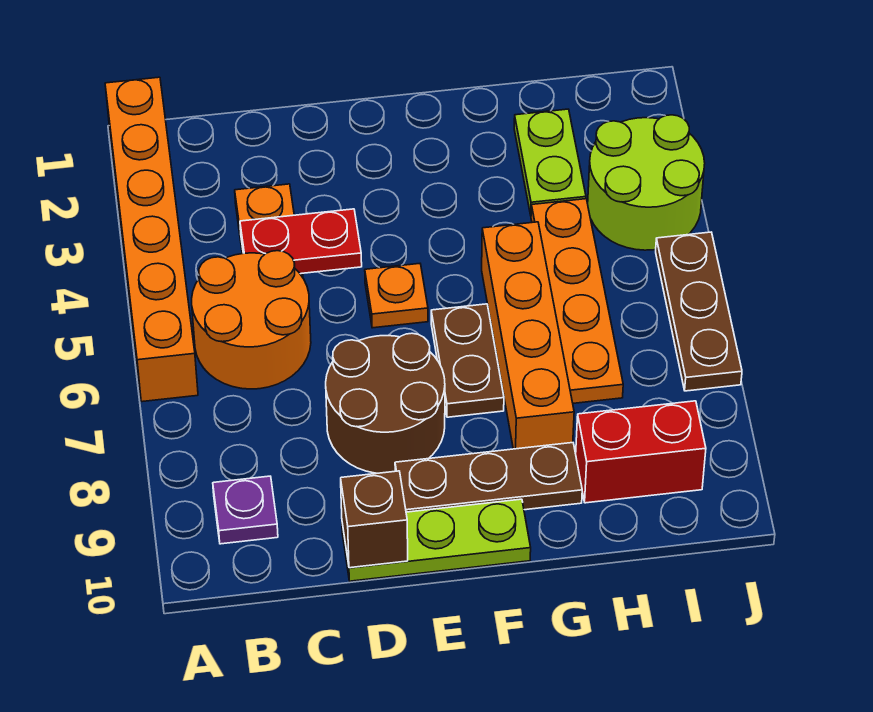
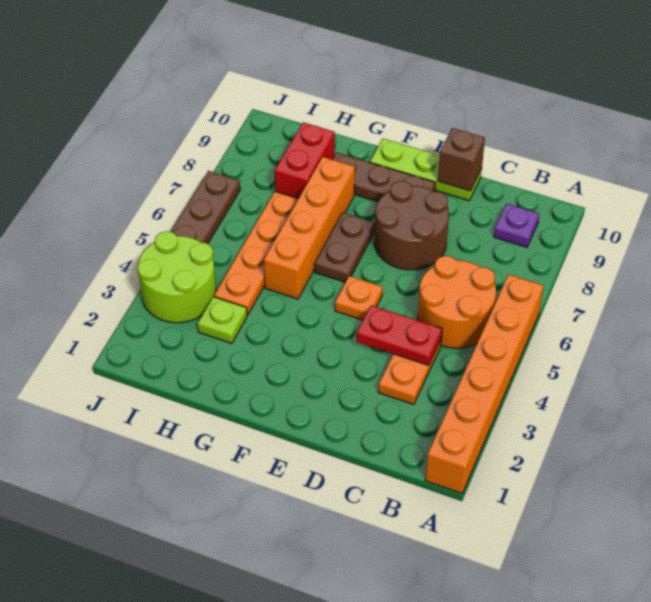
lime 1x2 plate [514,109,586,215] -> lime 1x1 plate [198,297,247,344]
red 1x2 brick [576,401,706,503] -> red 1x2 brick turned to [275,122,335,198]

